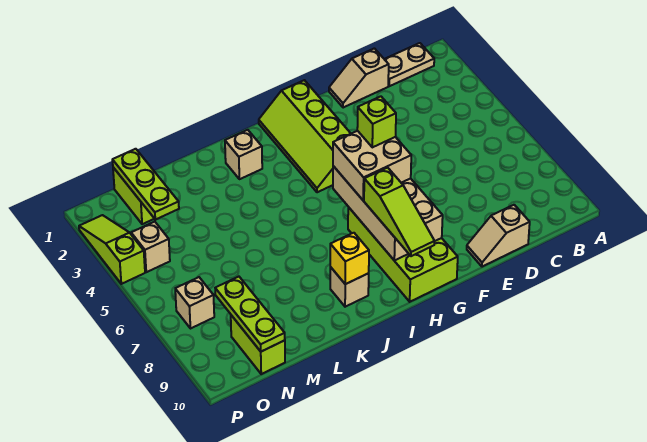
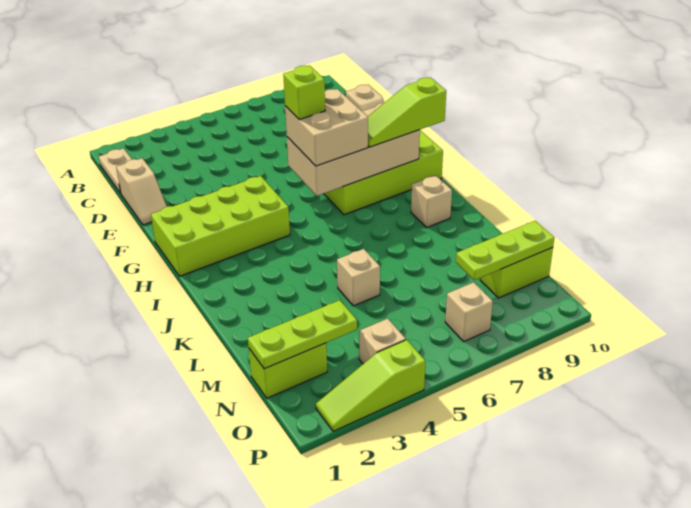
lime 2x4 slope [259,80,351,192] -> lime 2x4 brick [151,176,290,276]
lime 1x3 slope [364,168,435,256] -> lime 1x3 slope turned to [368,78,446,147]
tan 1x1 brick [225,130,262,179] -> tan 1x1 brick moved to [337,249,380,306]
yellow 1x1 brick [330,233,369,284] -> none

